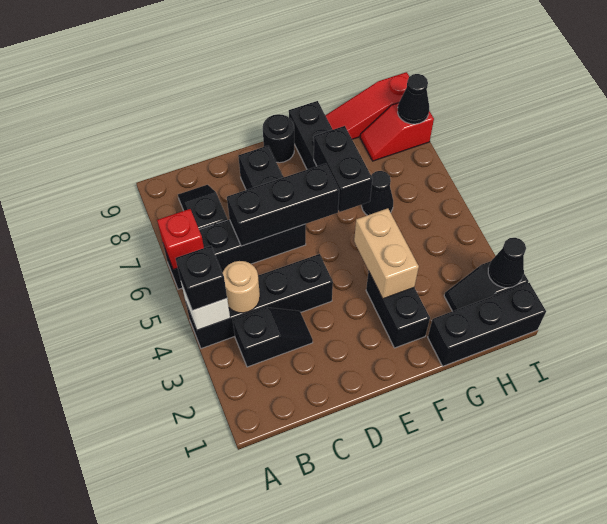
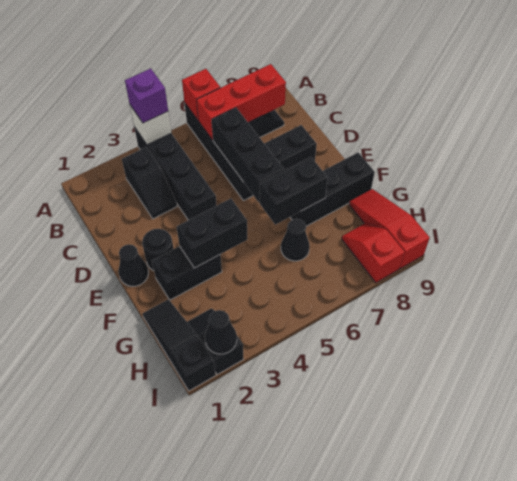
black 1x1 brick [176,246,227,310] -> purple 1x1 brick [125,68,168,123]
tan 1x1 round brick [223,261,260,313] -> none
none -> red 1x3 brick [197,64,286,140]
black 1x1 round brick [263,114,294,163] -> black 1x1 round brick moved to [142,229,174,271]
tan 1x2 brick [354,208,419,299] -> black 1x2 brick [177,198,247,268]
black 1x3 brick [428,283,546,366] -> black 1x3 slope [142,299,216,391]
black 1x1 cone [398,74,429,124] -> black 1x1 cone moved to [119,244,148,286]

